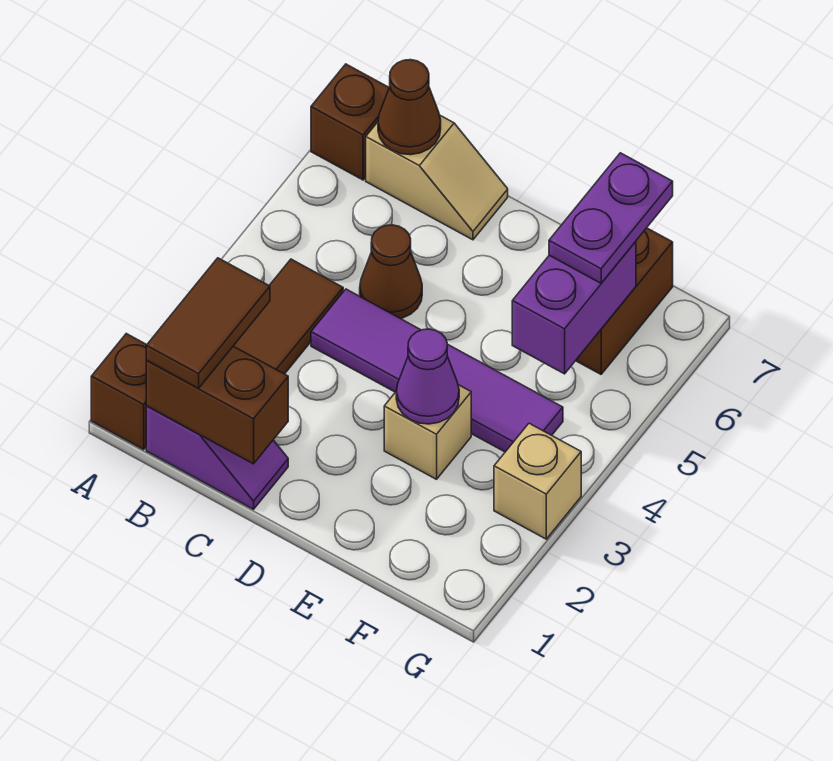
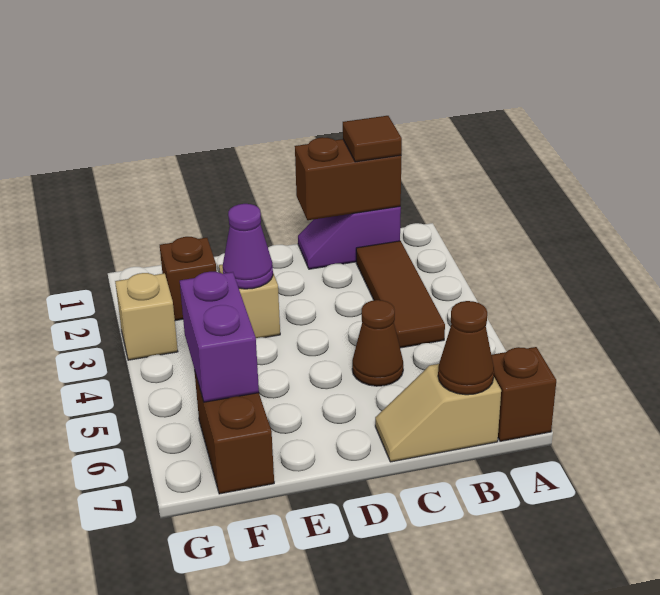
brown 1x1 brick [91,334,147,449] -> brown 1x1 brick moved to [160,237,217,321]
brown 1x2 tile [146,258,270,388] -> brown 1x1 tile [343,116,402,162]
purple 1x4 tile [311,289,563,452] -> none
purple 1x2 plate [549,153,673,283] -> none

